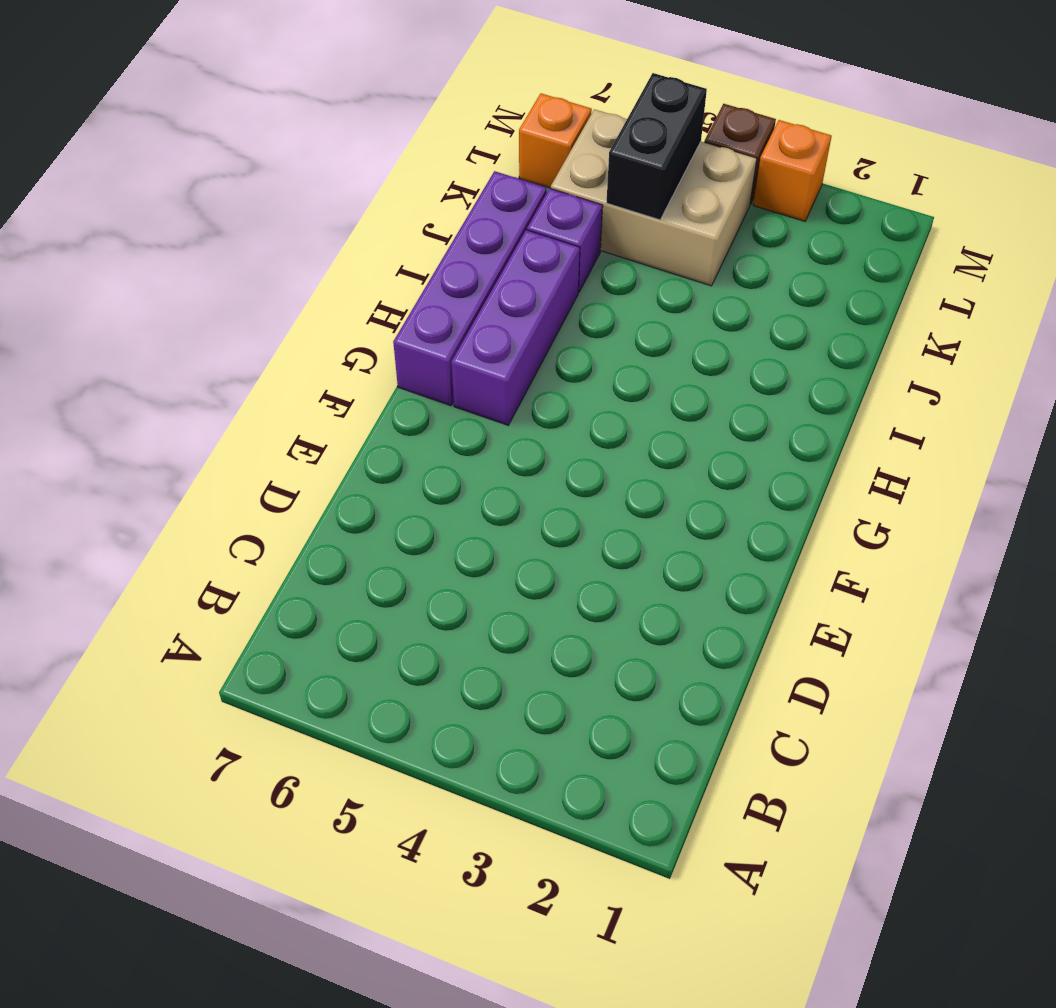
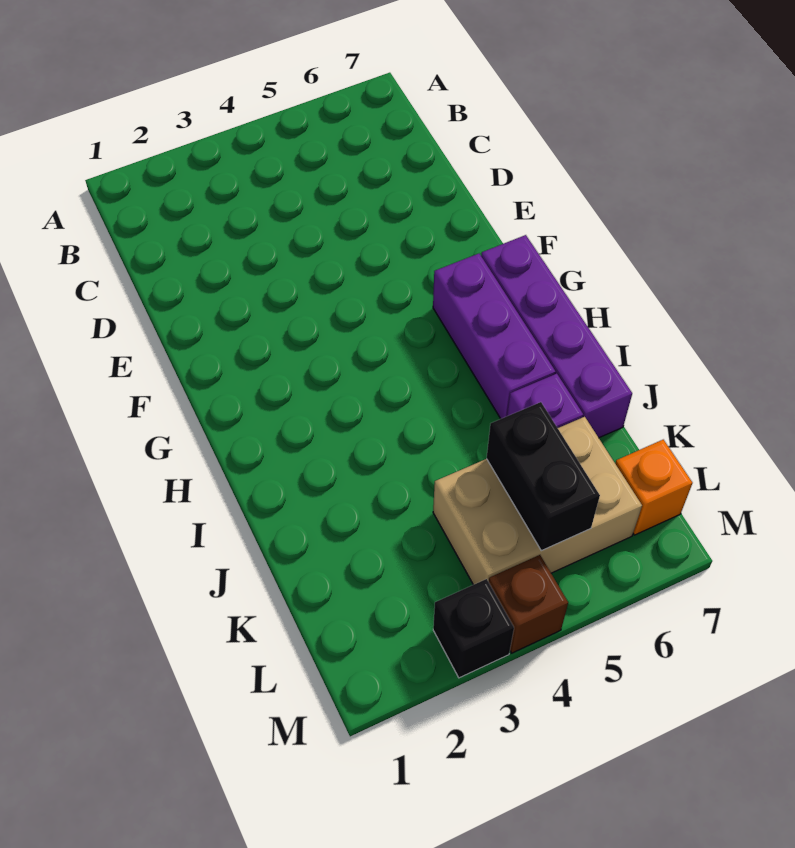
orange 1x1 brick [753,120,832,221] -> black 1x1 brick [433,579,514,678]

